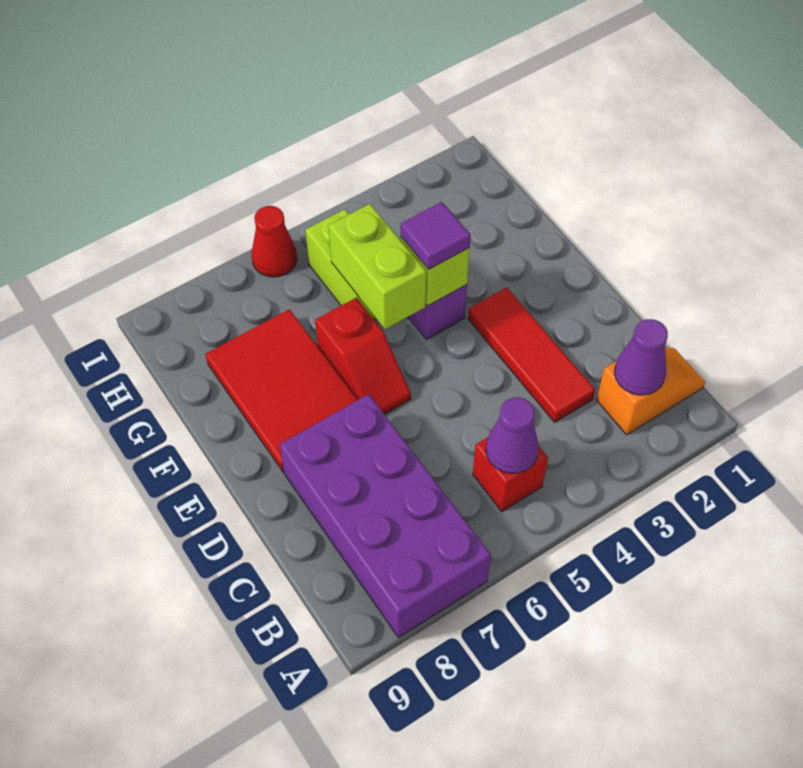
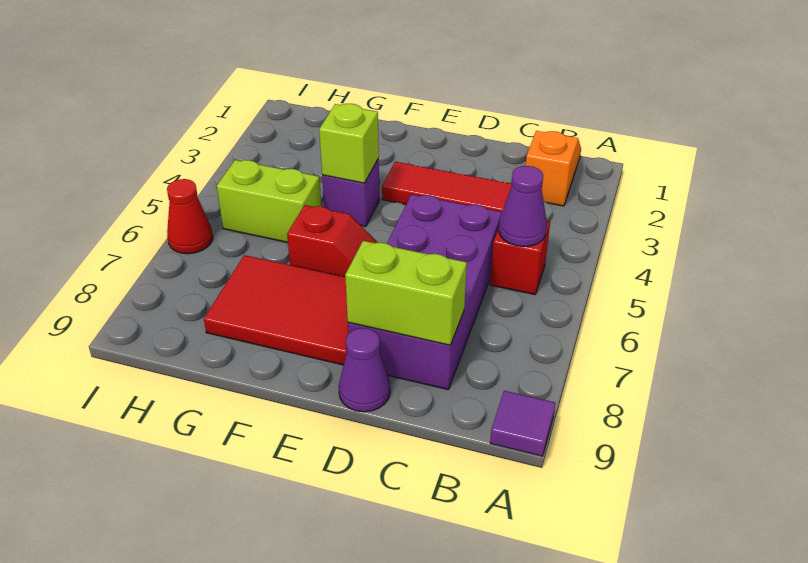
purple 2x4 brick [280,394,491,638] -> purple 2x4 brick turned to [348,194,502,389]
purple 1x1 cone [614,319,668,395] -> purple 1x1 cone moved to [339,328,390,412]
purple 1x1 tile [401,202,471,270] -> purple 1x1 tile moved to [490,391,555,456]
lime 1x2 brick [329,204,426,329] -> lime 1x2 brick moved to [345,241,467,345]

